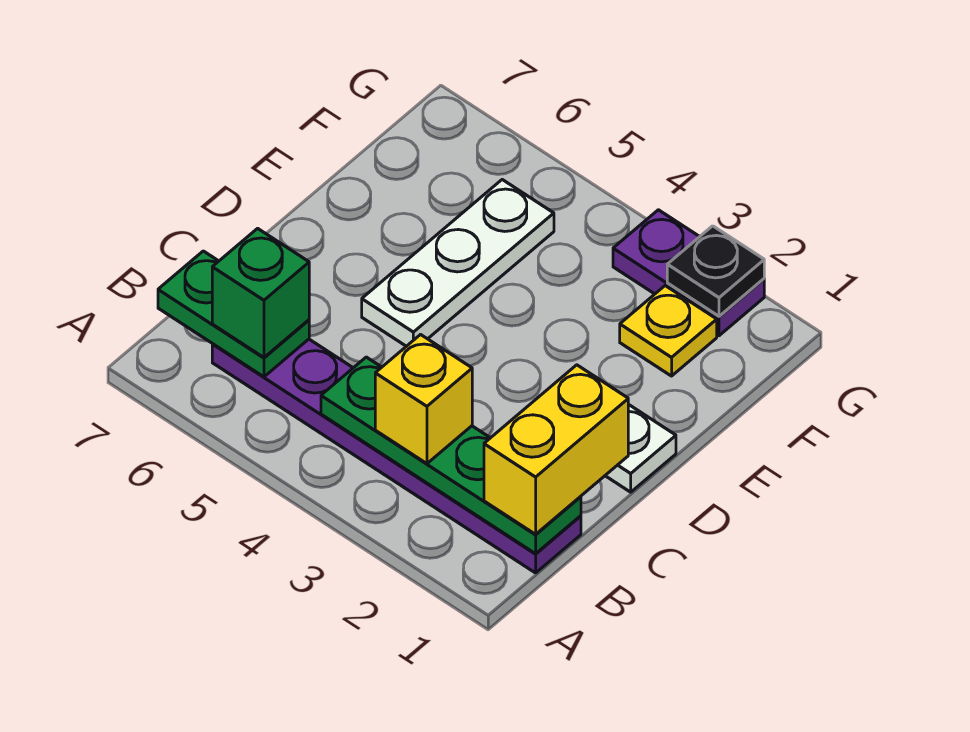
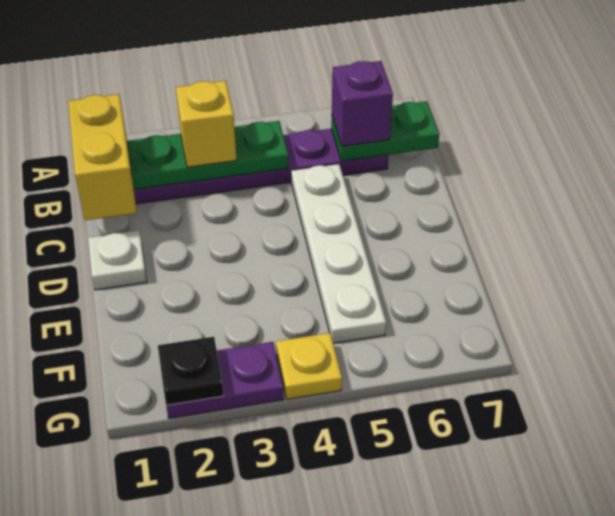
green 1x1 brick [212,228,309,357] -> purple 1x1 brick [332,61,393,146]
white 1x3 plate [362,180,554,346] -> white 1x4 plate [291,164,386,343]
yellow 1x1 plate [620,286,717,376] -> yellow 1x1 plate moved to [276,333,342,399]

